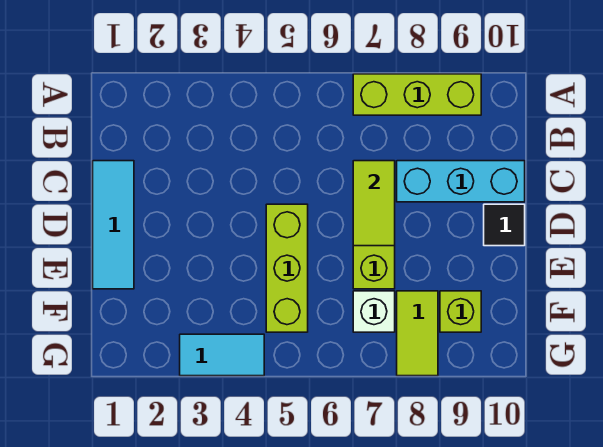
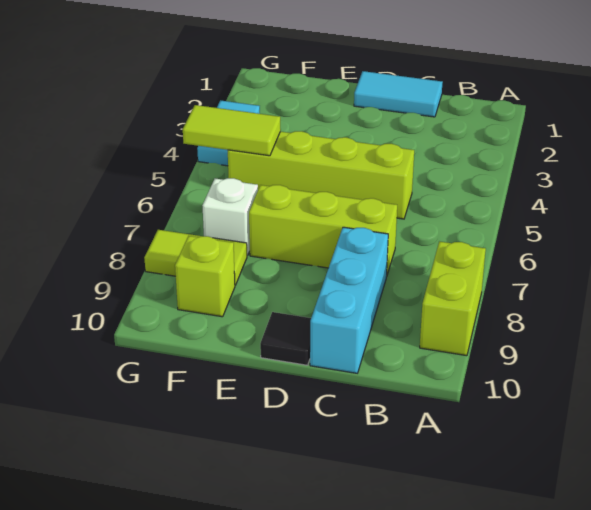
lime 1x3 brick [353,74,481,115] -> lime 1x2 brick [420,241,486,356]
cyan 1x3 tile [93,161,134,289] -> cyan 1x2 tile [354,71,443,117]
lime 1x2 tile [353,161,395,246] -> lime 1x2 tile moved to [183,105,281,156]
lime 1x3 brick [266,204,308,332] -> lime 1x4 brick [228,131,414,219]

